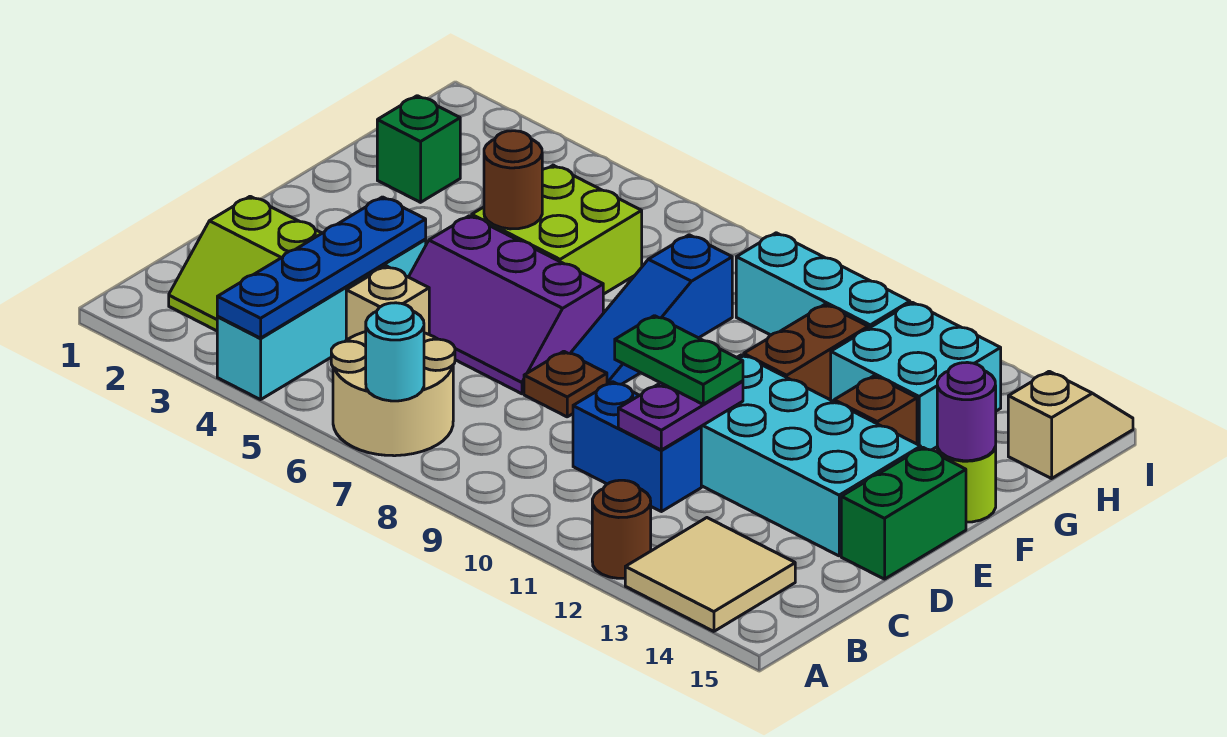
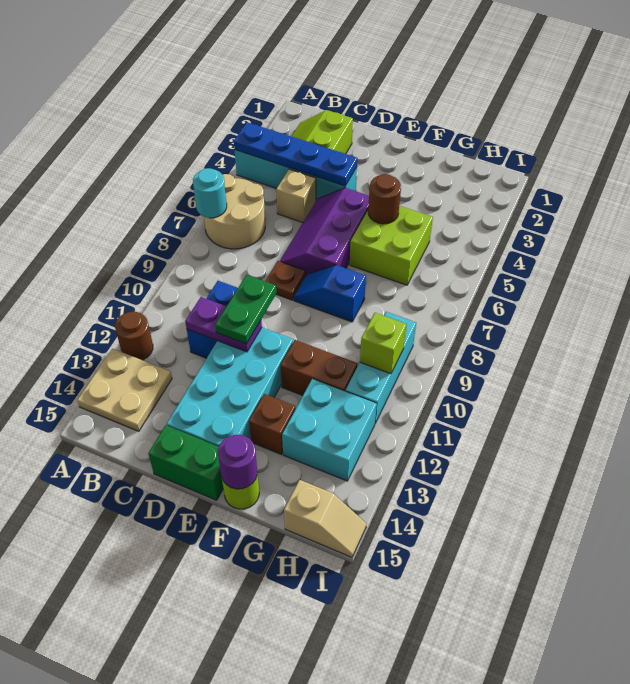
tan 2x2 tile [625,518,795,631] -> tan 2x2 plate [77,349,172,431]
blue 1x3 slope [570,235,732,384] -> blue 1x2 slope [294,265,366,322]
green 1x1 brick [377,96,460,202] -> none
none -> lime 1x1 brick [360,313,407,374]

